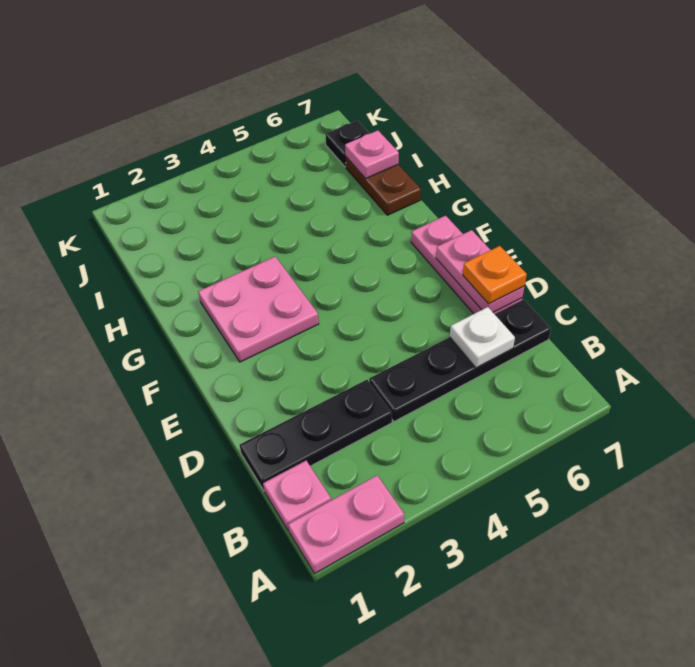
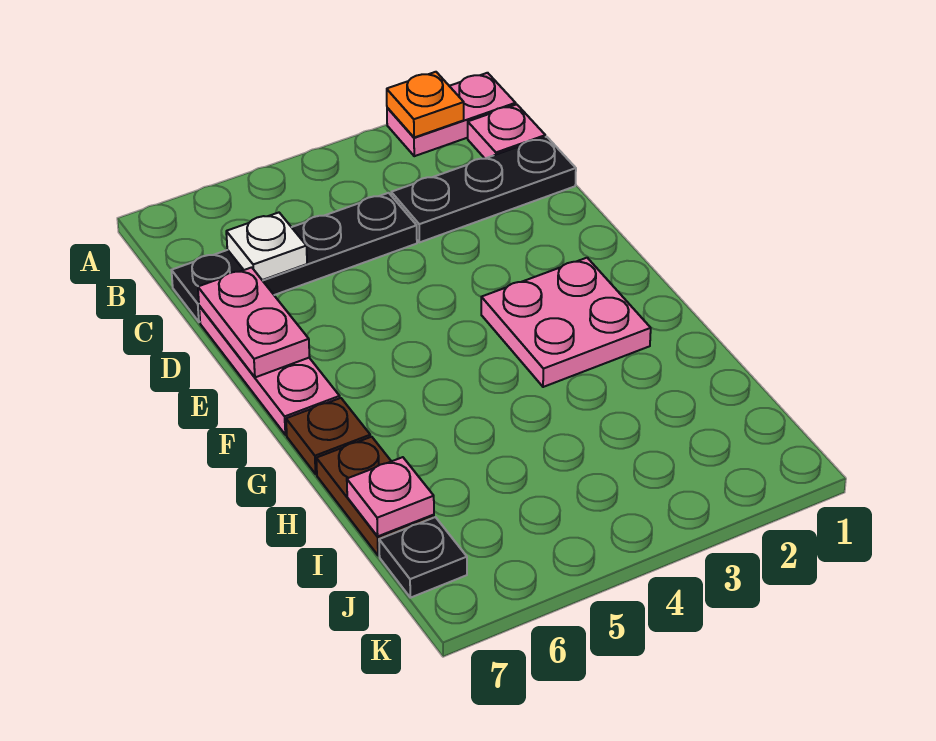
orange 1x1 plate [463,246,527,304] -> orange 1x1 plate moved to [387,72,464,138]
none -> brown 1x1 plate [286,398,370,474]

